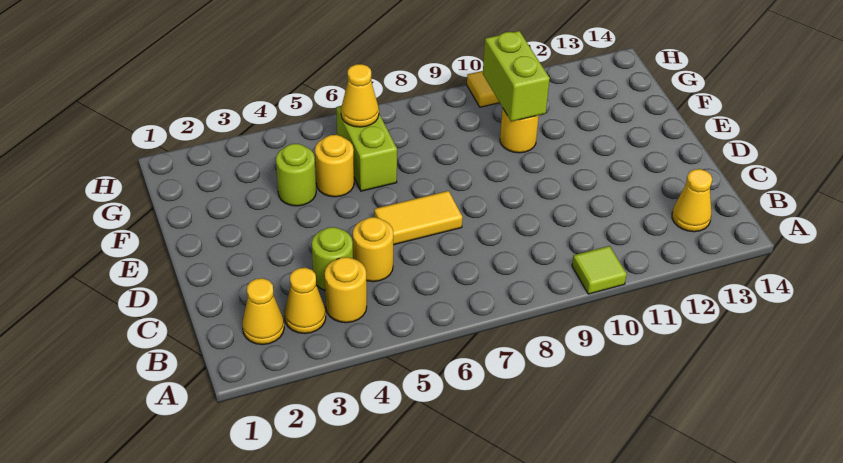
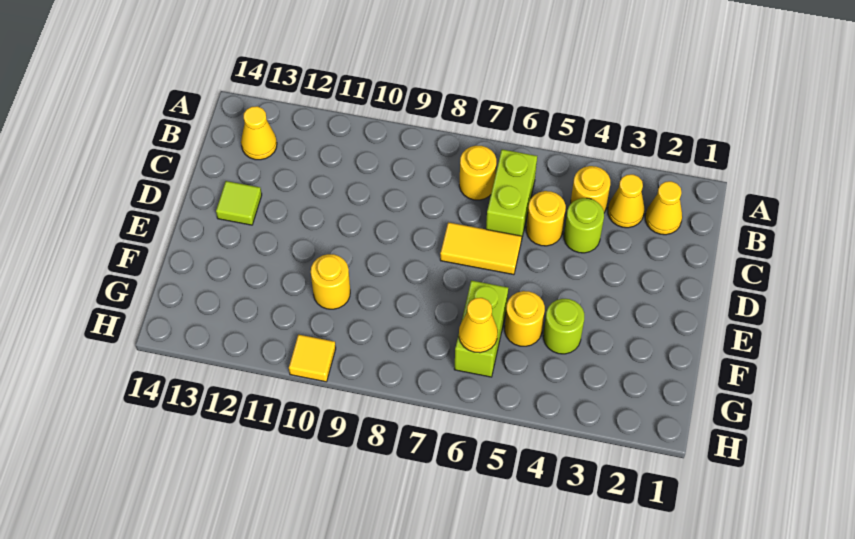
lime 1x1 tile [572,246,627,294] -> lime 1x1 tile moved to [216,181,262,225]
none -> yellow 1x1 round brick [459,146,496,200]
lime 1x2 brick [483,31,550,122] -> lime 1x2 brick moved to [486,149,537,240]

